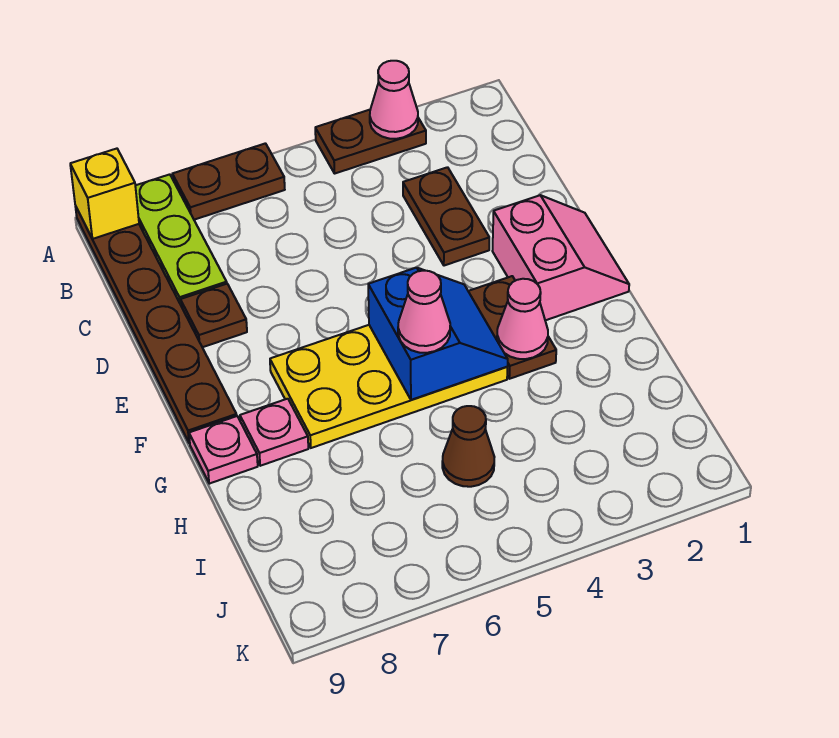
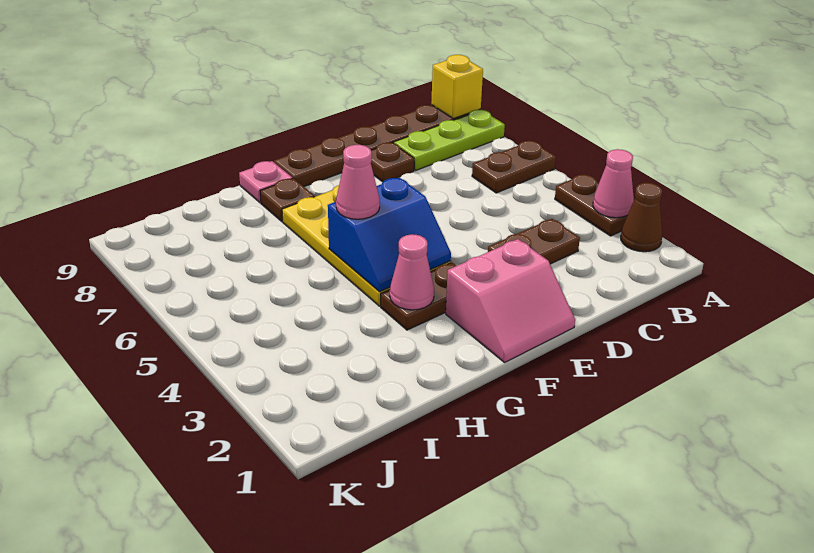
brown 1x2 plate [172,143,285,220] -> brown 1x2 plate turned to [472,141,556,193]
pink 1x1 plate [240,399,308,466] -> brown 1x1 plate [260,178,315,222]
brown 1x1 cone [442,406,494,487] -> brown 1x1 cone moved to [621,183,662,252]

